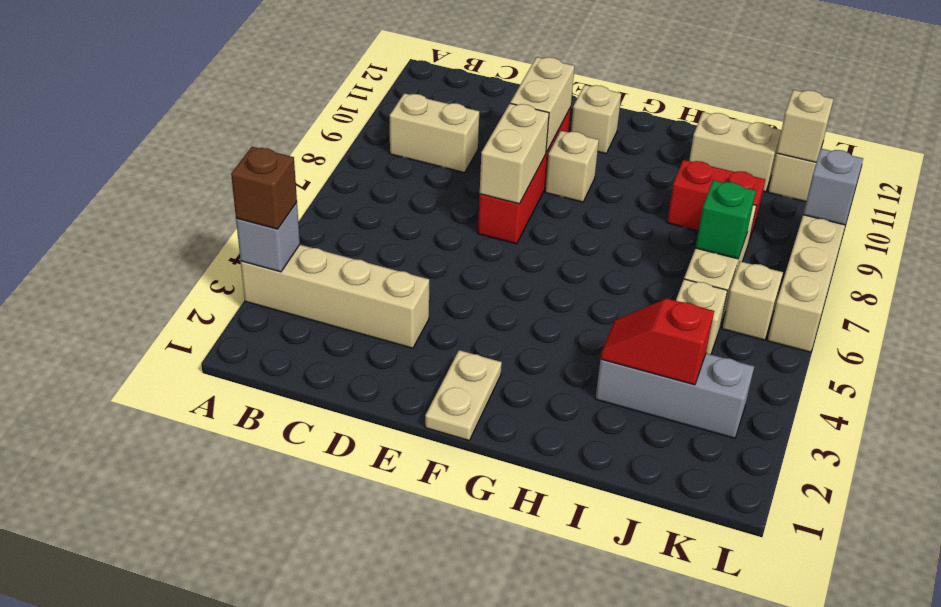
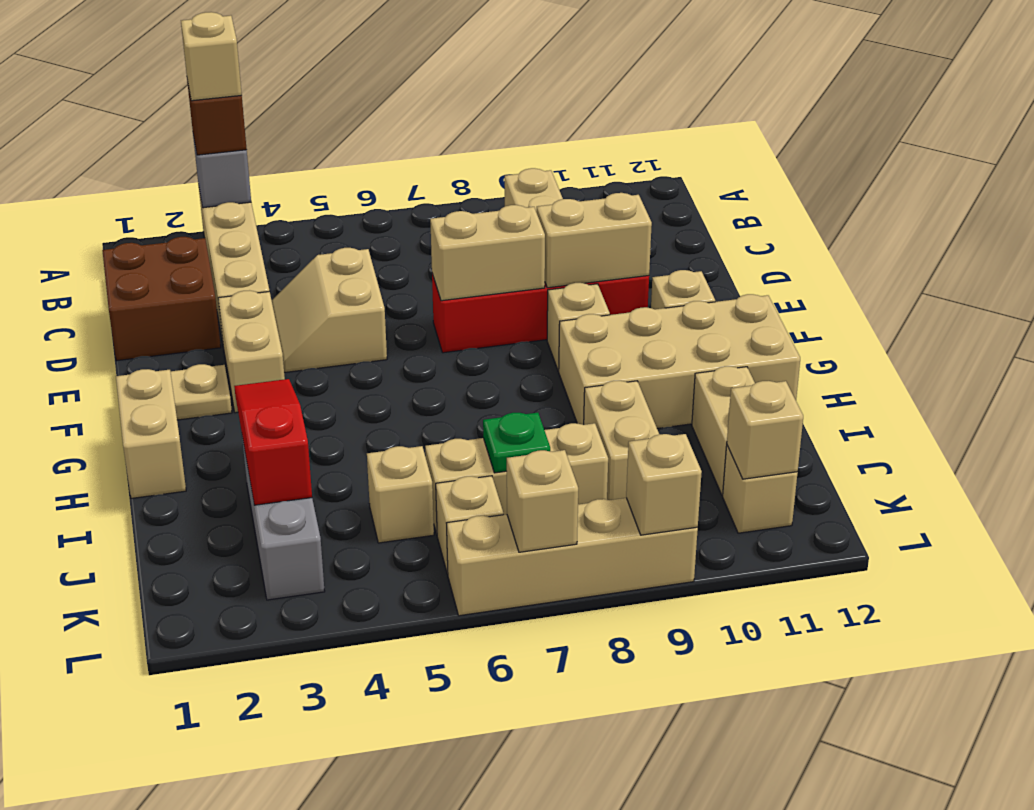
none -> tan 1x1 brick [181,12,242,101]
none -> brown 2x2 brick [102,237,221,361]
none -> tan 2x2 slope [272,248,387,373]
none -> tan 1x2 brick [218,290,285,413]
none -> tan 1x2 brick [116,369,186,498]
none -> tan 2x4 brick [559,294,800,428]
red 1x2 slope [601,298,714,385] -> red 1x3 slope [234,379,312,505]
red 1x2 brick [667,160,765,241] -> tan 1x2 brick [584,381,659,500]
green 1x1 brick [695,180,756,259] -> green 1x1 plate [483,413,550,473]
none -> tan 1x1 brick [507,450,578,552]
grey 1x1 brick [803,149,863,225] -> tan 1x1 brick [626,434,702,535]

